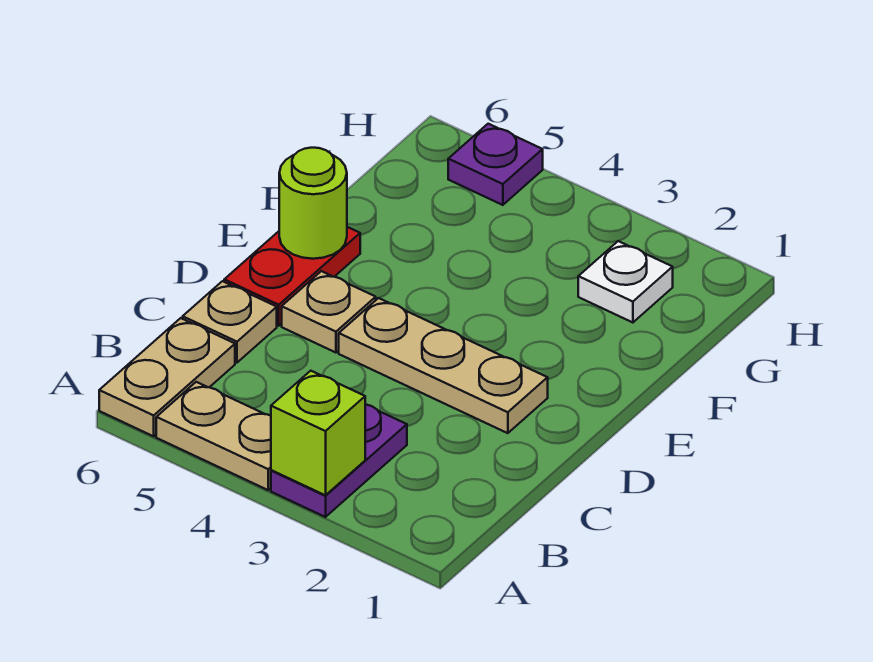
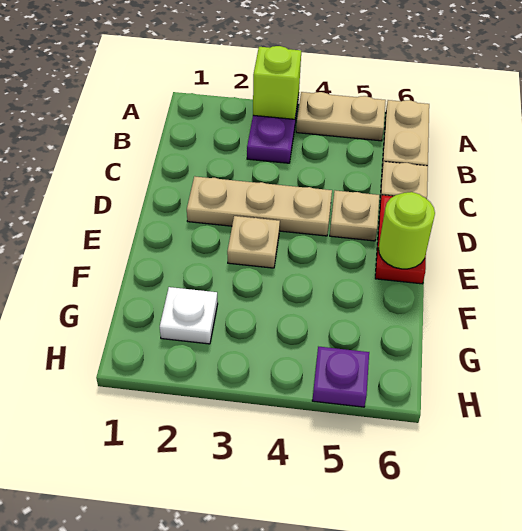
none -> tan 1x1 plate [227,216,280,268]

